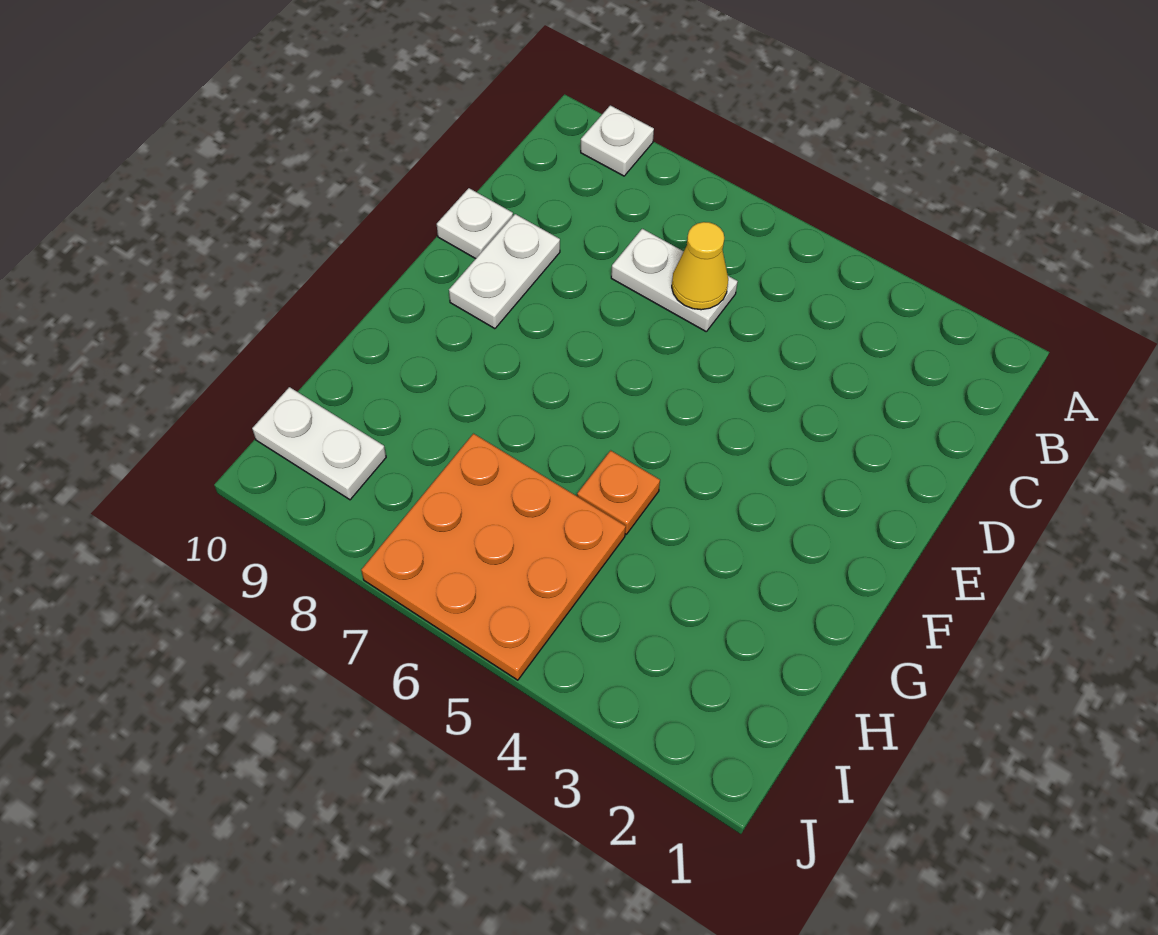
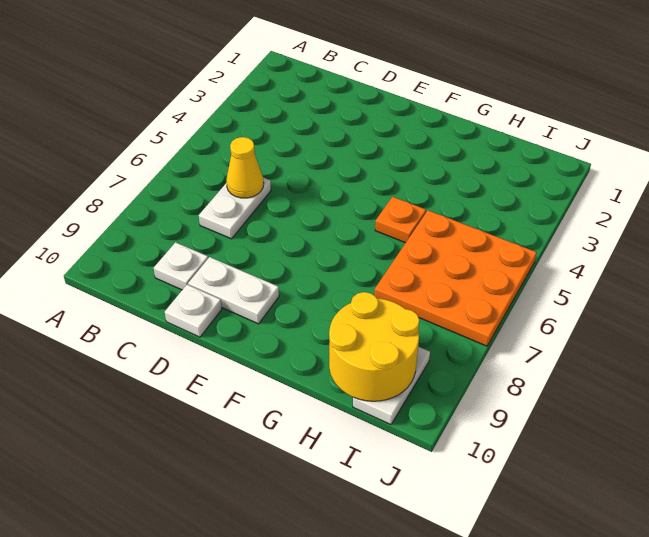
white 1x1 plate [581,105,654,176] -> white 1x1 plate moved to [154,242,208,290]
none -> yellow 2x2 round brick [329,292,419,401]

